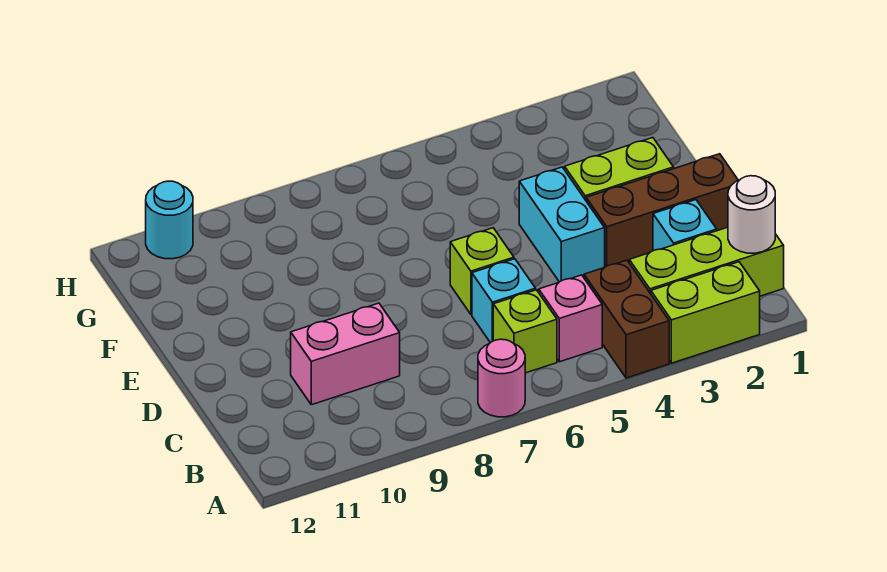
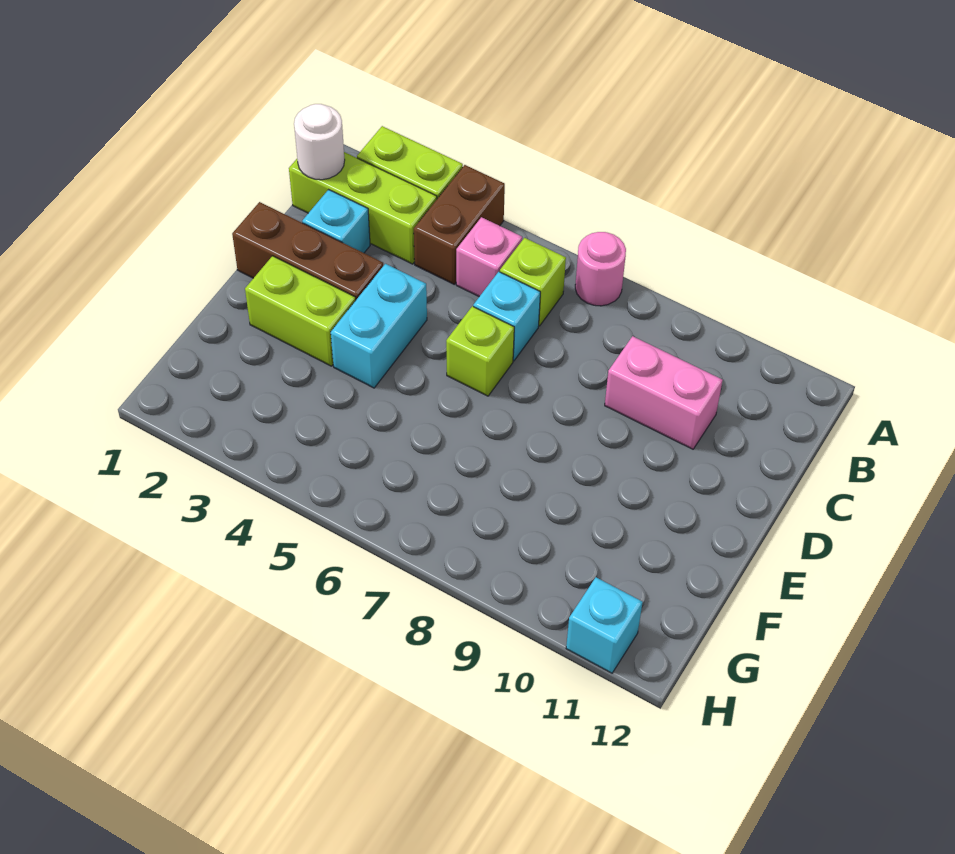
cyan 1x1 round brick [146,181,193,259] -> cyan 1x1 brick [566,577,643,673]

